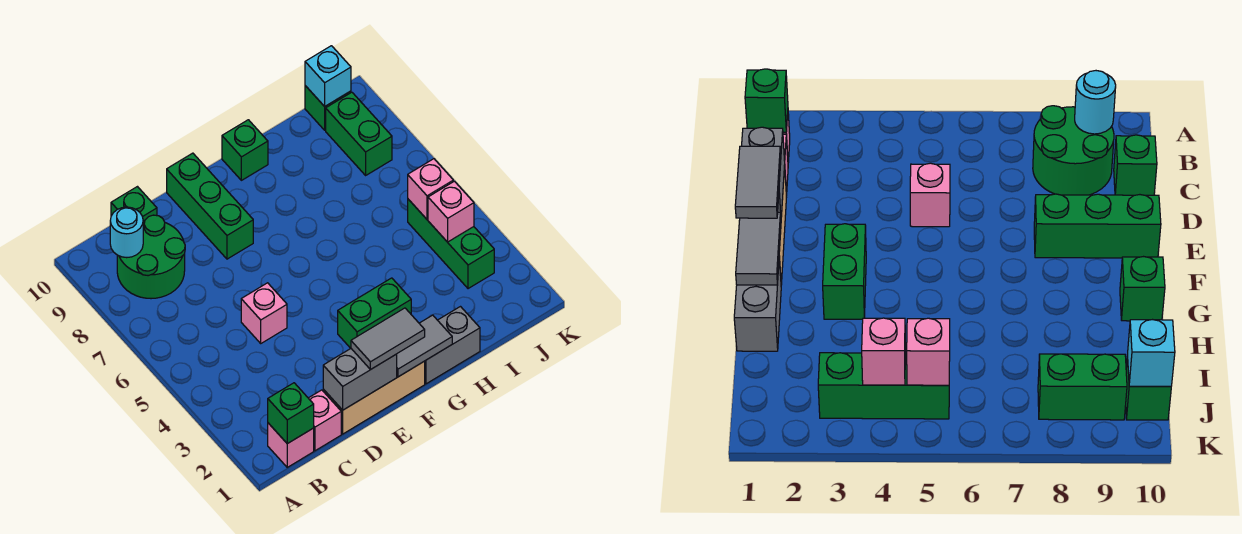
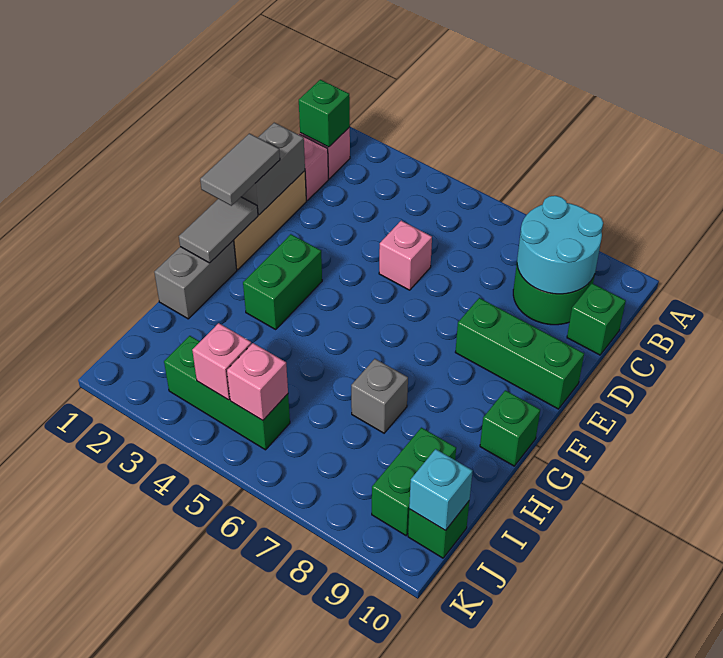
cyan 1x1 round brick [110,207,143,258] -> cyan 2x2 round brick [517,196,603,294]
none -> grey 1x1 brick [351,359,408,433]
green 1x2 brick [326,92,392,175] -> green 1x2 brick turned to [372,428,456,535]

